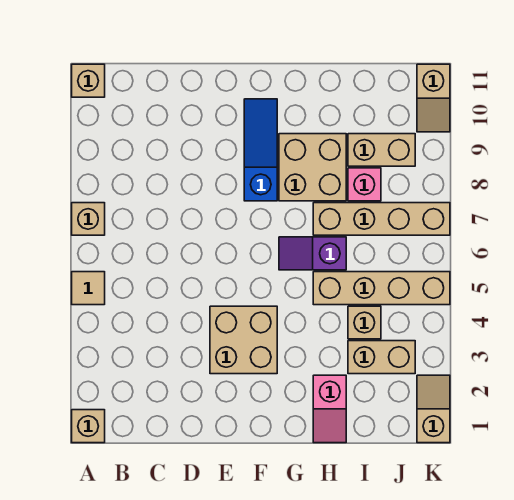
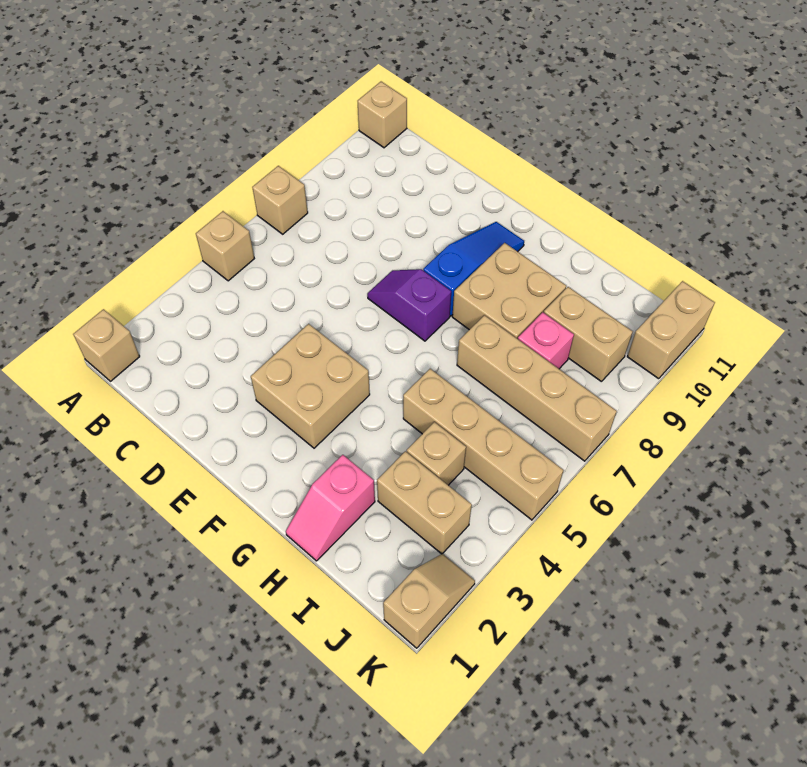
tan 1x1 tile [72,272,105,305] -> tan 1x1 brick [196,211,254,281]
purple 1x2 slope [279,237,346,270] -> purple 1x2 slope moved to [367,269,451,341]
tan 1x2 slope [417,64,450,132] -> tan 1x2 brick [627,281,715,379]

